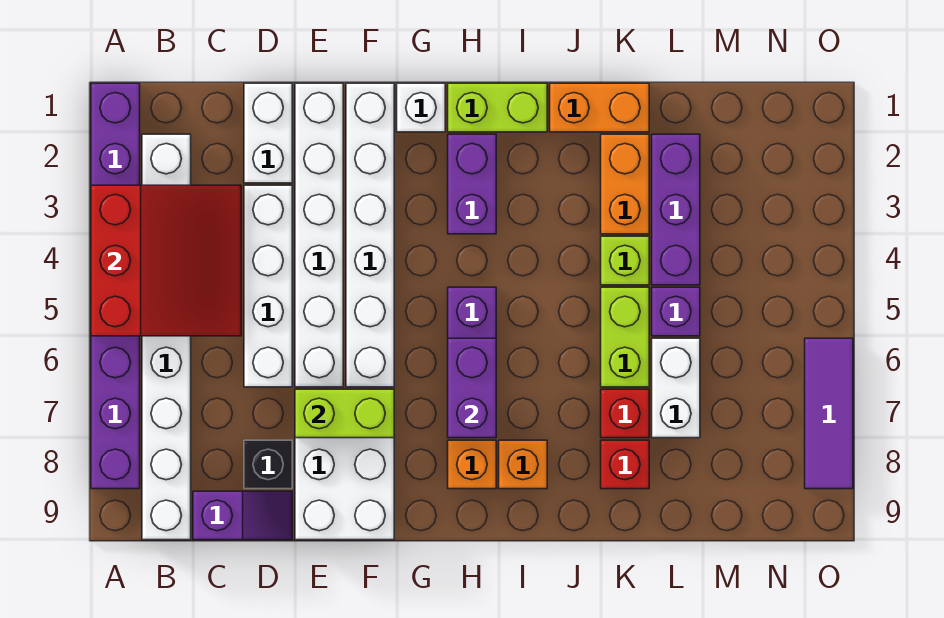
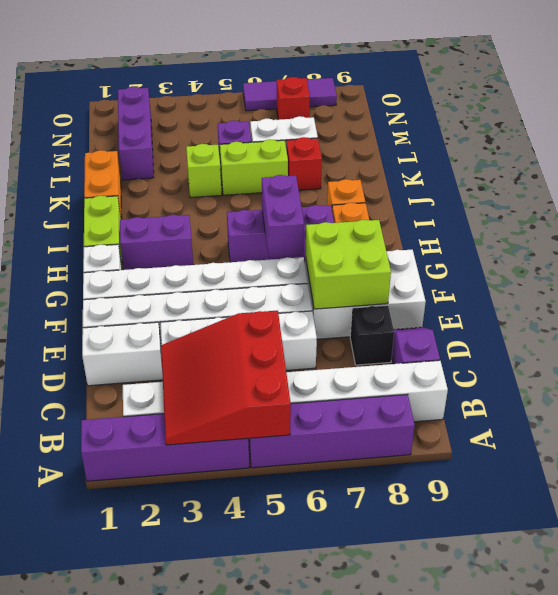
red 3x3 slope [91,185,241,336] -> red 3x3 slope turned to [161,311,291,445]
lime 1x2 brick [295,389,394,438] -> lime 2x2 brick [305,220,391,309]
purple 1x2 brick [448,338,496,438] -> purple 1x2 brick turned to [262,175,304,258]
orange 1x2 brick [601,134,649,234] -> none
red 1x1 brick [601,440,649,489] -> red 1x1 brick moved to [277,77,310,120]
purple 1x3 brick [652,134,700,285] -> purple 1x3 brick turned to [118,86,154,180]

